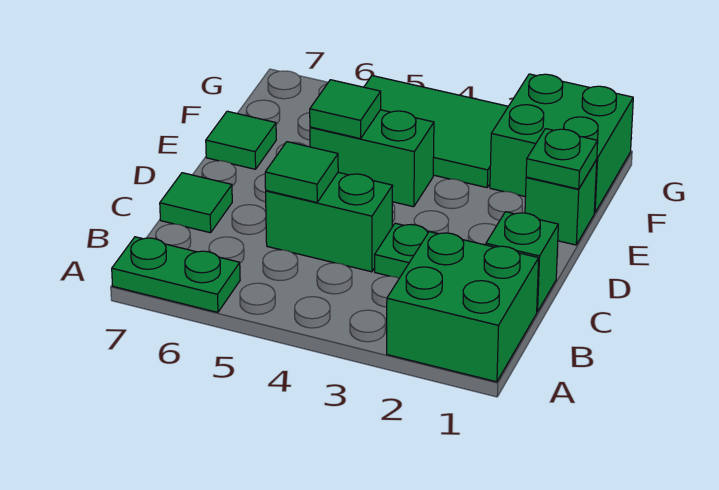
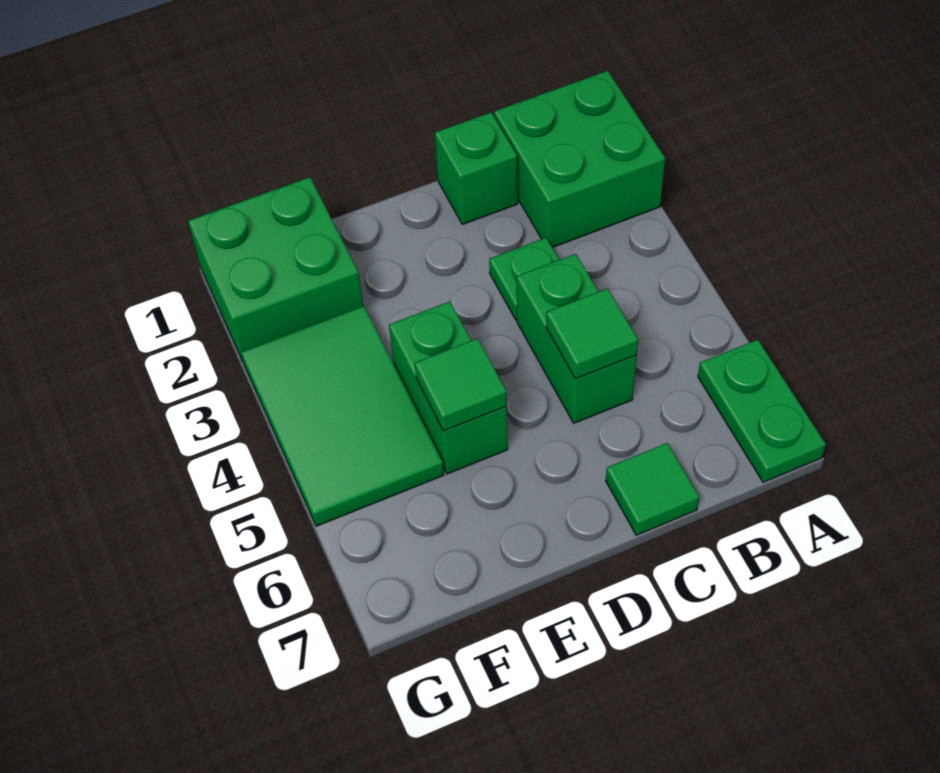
green 1x1 brick [525,160,597,245] -> none
green 1x1 plate [526,129,598,189] -> none
green 1x1 tile [206,111,276,169] -> none

